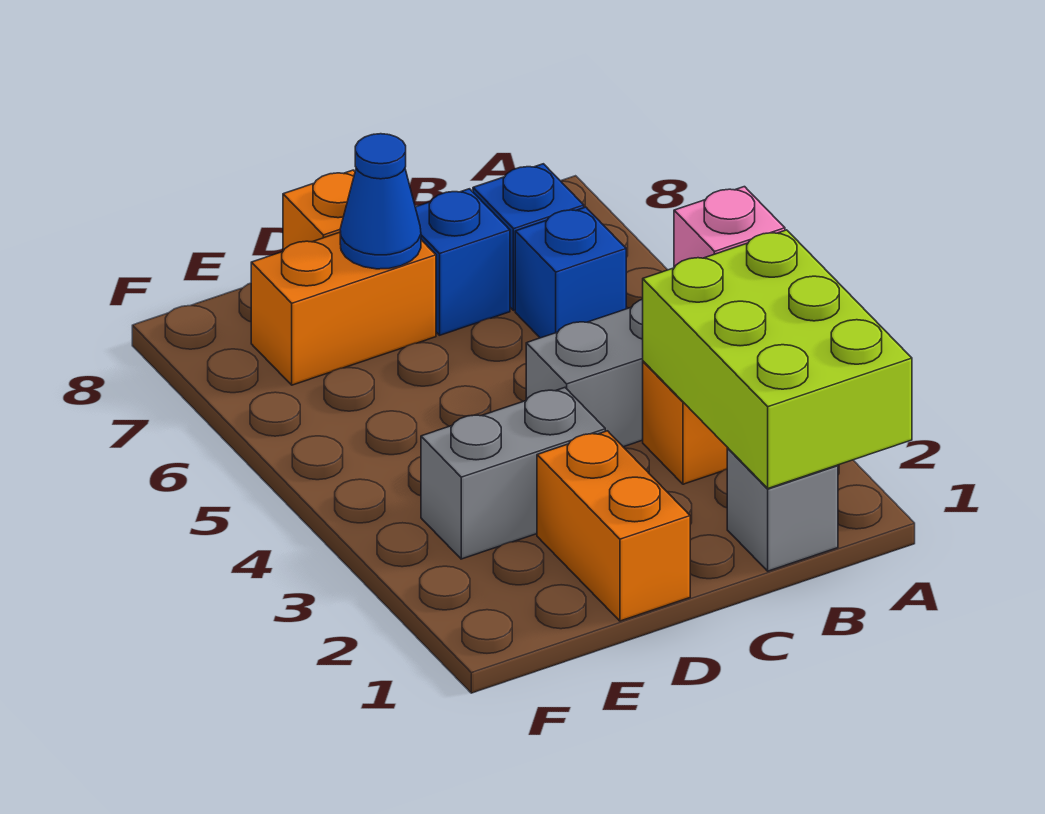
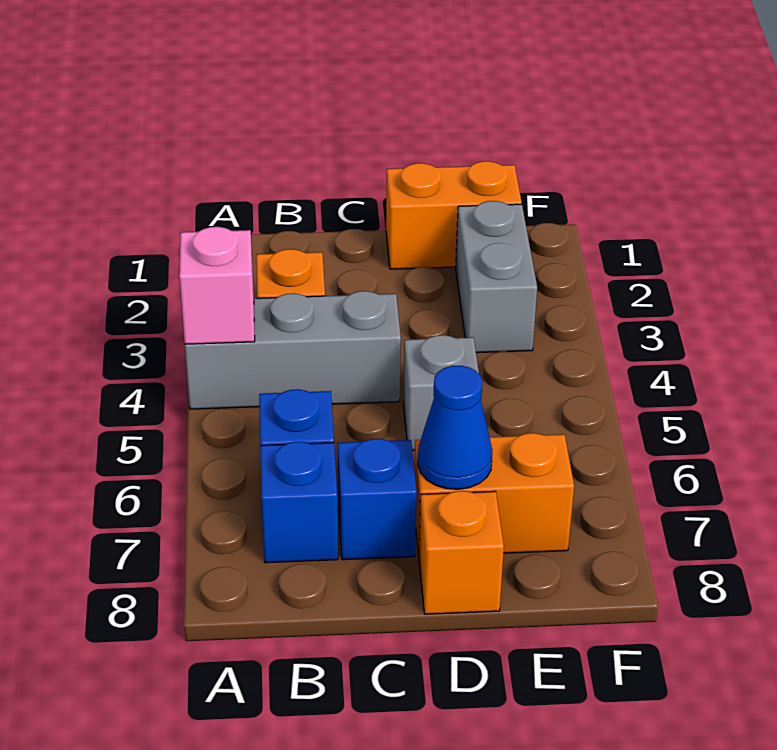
lime 2x3 brick [643,230,912,488] -> none
grey 1x1 brick [727,448,838,571] -> grey 1x1 brick moved to [403,335,479,450]
orange 1x2 brick [537,431,690,621] -> orange 1x2 brick turned to [386,161,522,269]
grey 1x2 brick [421,388,605,559] -> grey 1x2 brick turned to [456,201,537,353]

